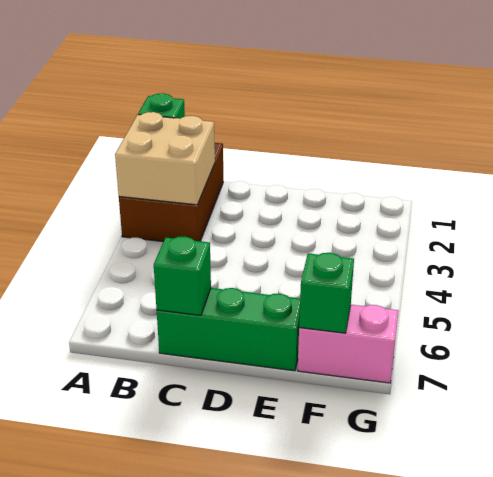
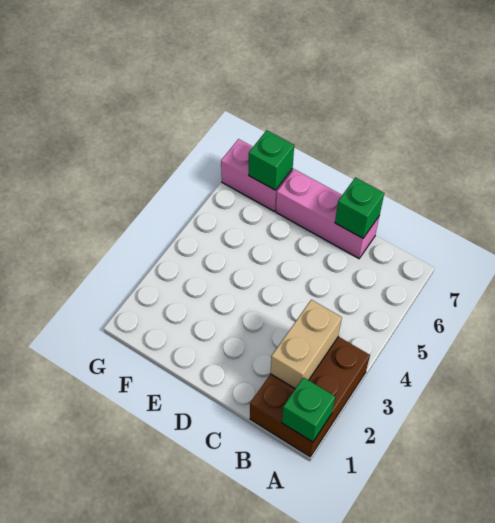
tan 2x2 brick [115,112,215,205] -> tan 1x2 brick [271,300,342,389]
green 1x3 brick [157,288,300,371] -> pink 1x3 brick [276,169,379,258]

